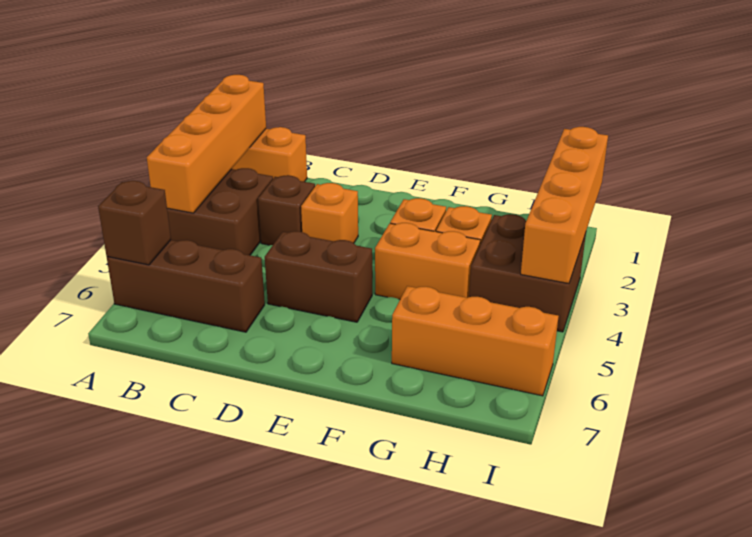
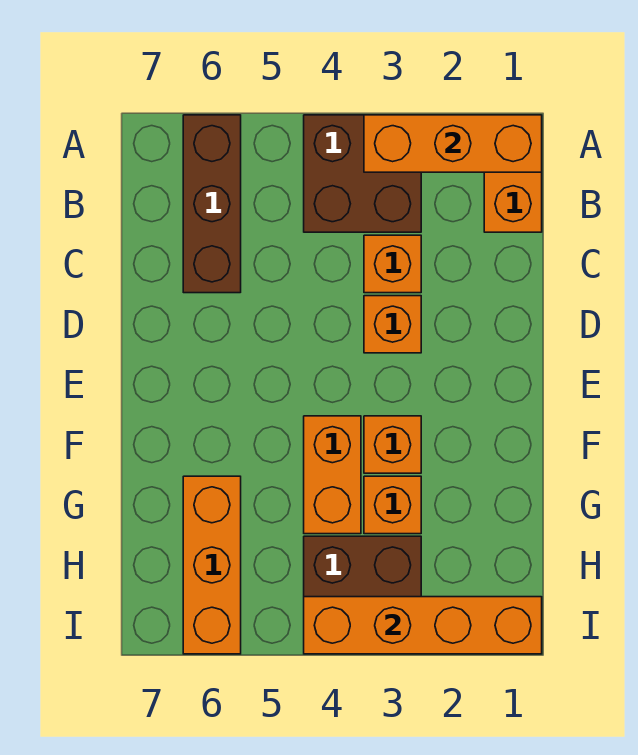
orange 1x4 brick [147,75,266,213] -> orange 1x3 brick [364,115,542,172]
brown 1x1 brick [98,181,171,265] -> none
brown 1x1 brick [258,175,315,245] -> orange 1x1 brick [364,235,421,293]
brown 1x2 brick [265,231,372,322] -> none

